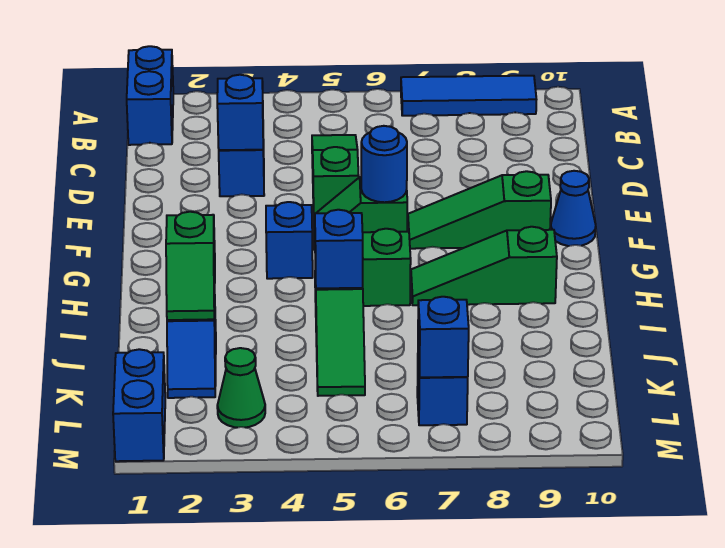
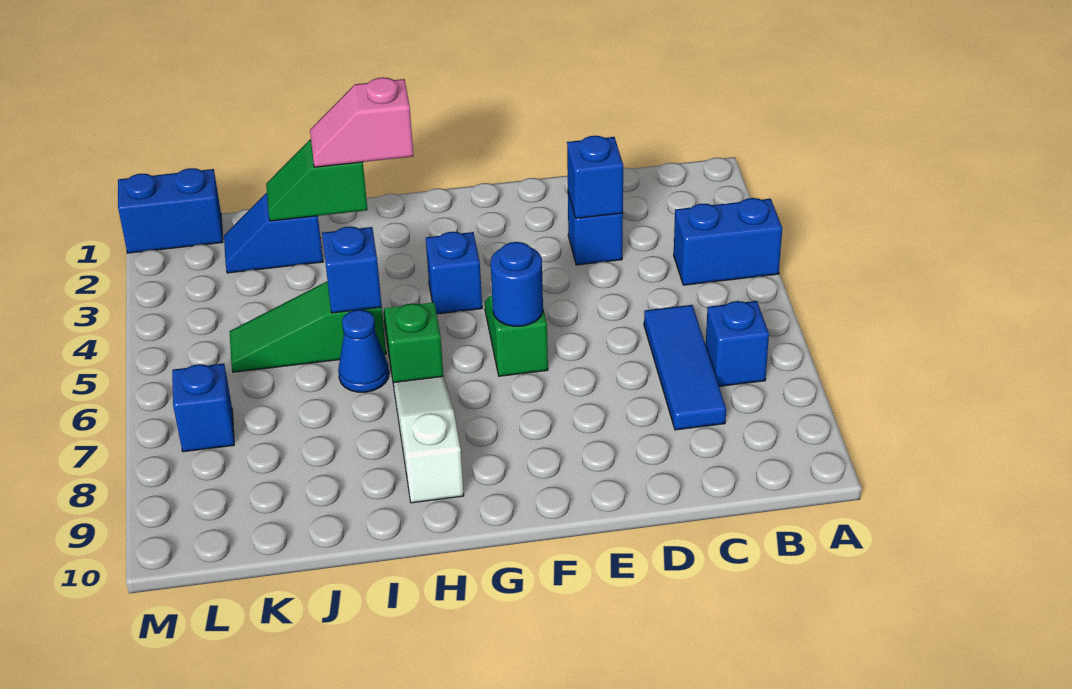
blue 1x2 brick [127,46,173,145] -> blue 1x2 brick moved to [674,198,782,285]
blue 1x3 tile [401,76,537,116] -> blue 1x3 tile moved to [644,305,726,430]
green 1x3 slope [312,135,359,214] -> none
green 1x3 slope [408,171,551,249] -> none
blue 1x1 cone [551,171,596,246] -> blue 1x1 cone moved to [338,310,389,392]
none -> pink 1x2 slope [310,77,414,167]
green 1x3 slope [411,227,557,305] -> white 1x3 slope [393,376,464,503]
green 1x1 cone [217,348,265,428] -> none
blue 1x1 brick [418,297,469,377] -> blue 1x1 brick moved to [706,301,769,386]

